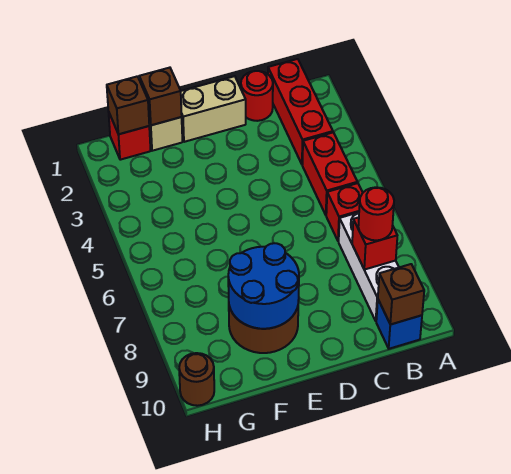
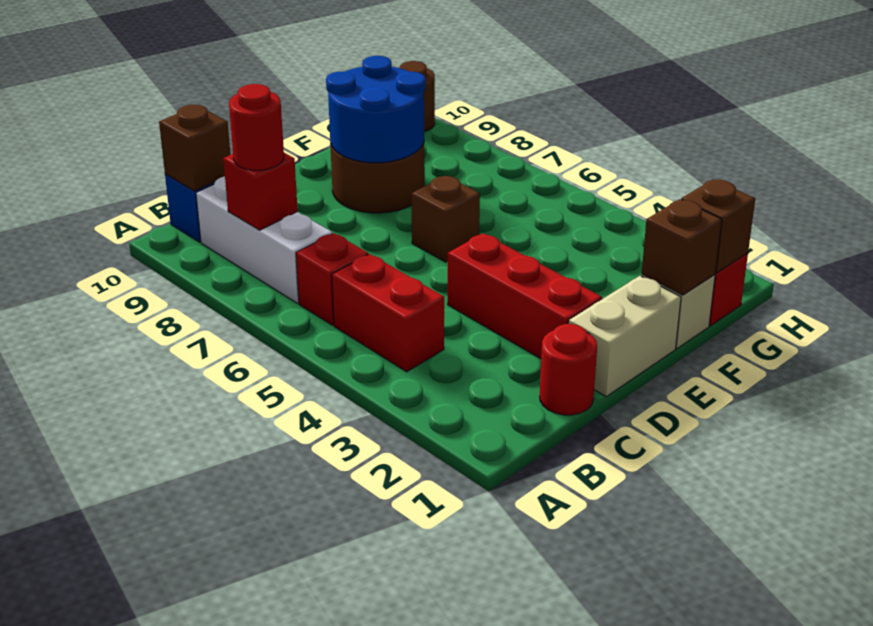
red 1x3 brick [268,59,333,165] -> red 1x3 brick moved to [448,233,602,359]
none -> brown 1x1 brick [412,176,480,262]

